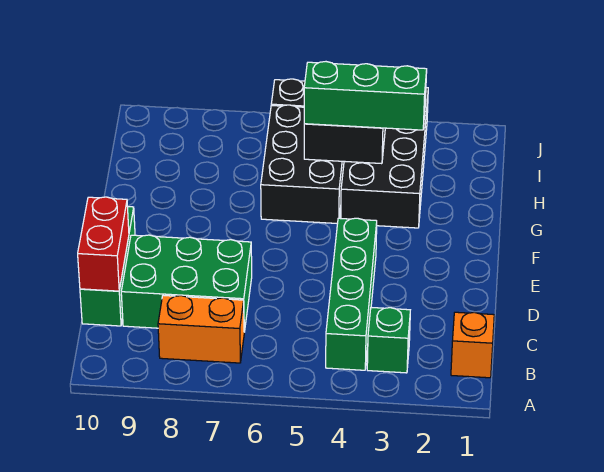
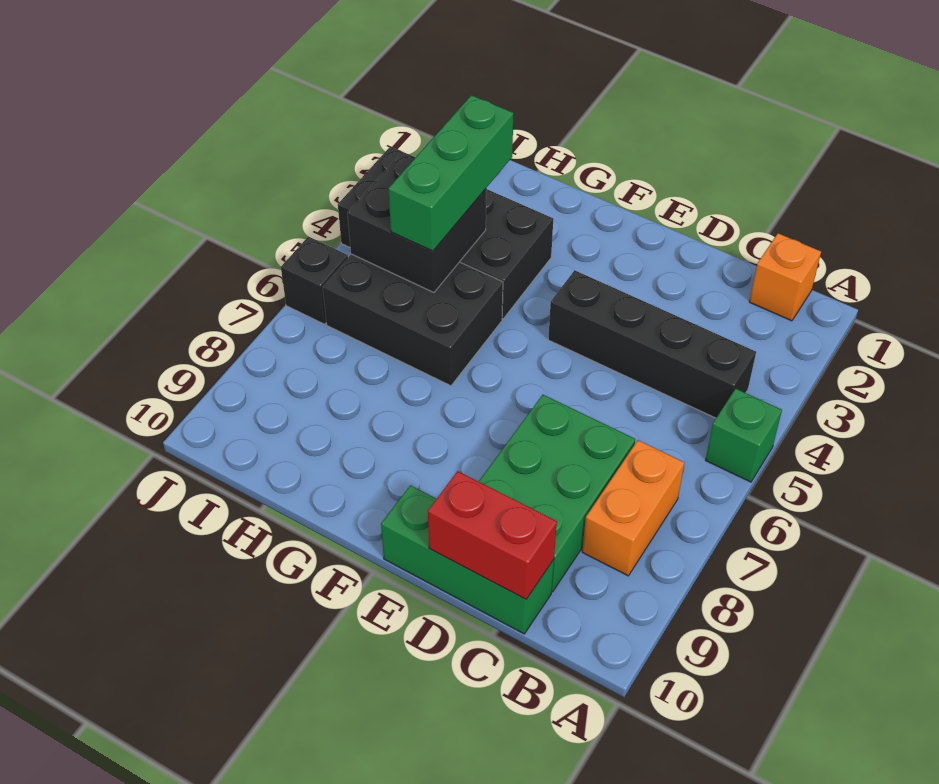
green 1x1 brick [367,307,410,373] -> green 1x1 brick moved to [706,389,782,482]
green 1x4 brick [326,218,377,370] -> black 1x4 brick [548,270,756,418]

